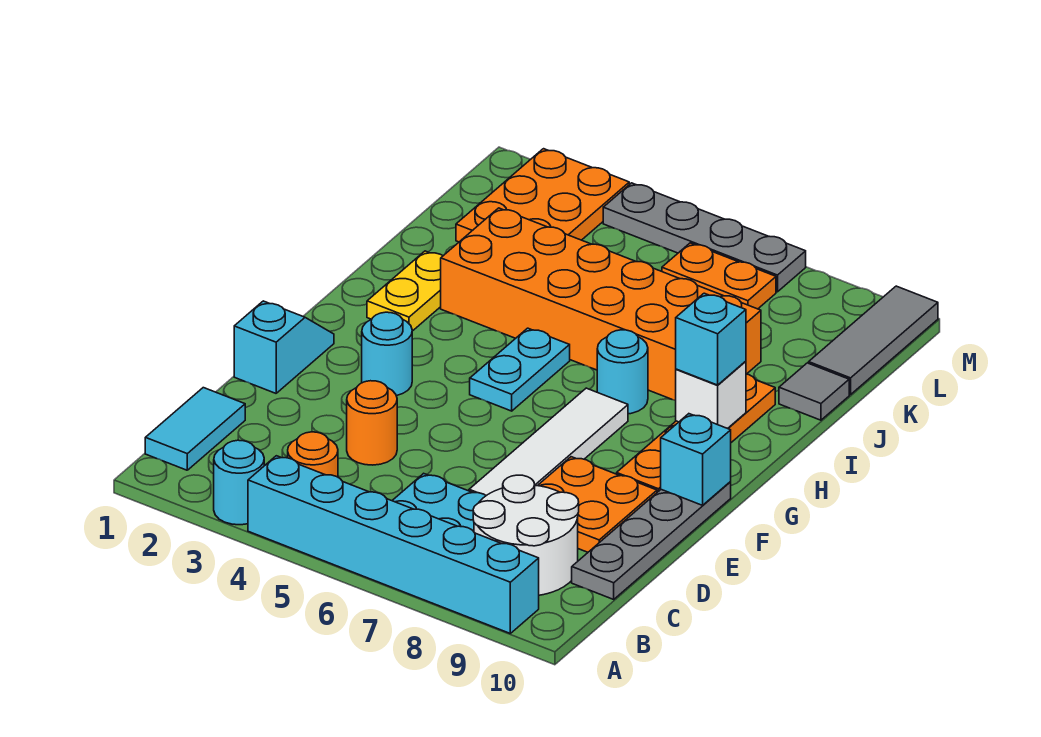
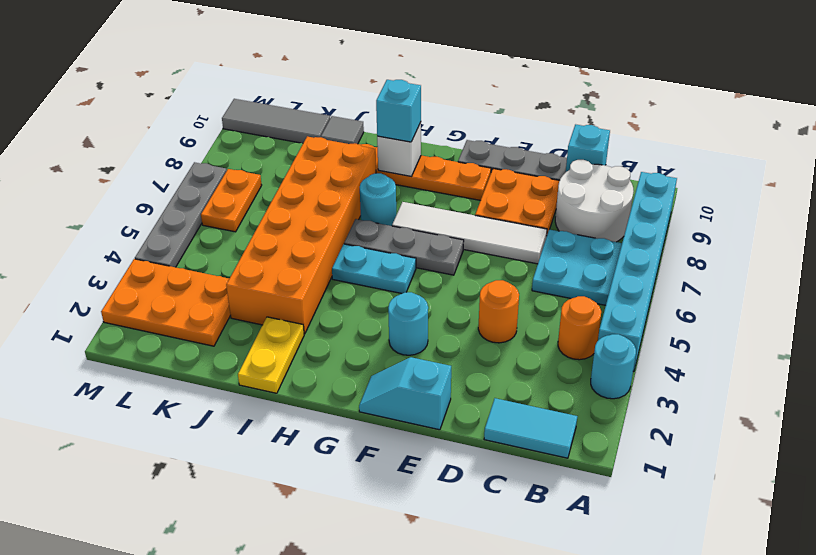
none -> grey 1x3 plate [344,219,464,275]
cyan 1x1 brick [661,414,731,505] -> cyan 1x1 brick moved to [566,124,610,172]
yellow 1x2 plate [367,251,443,331] -> yellow 1x2 plate turned to [238,317,304,393]

